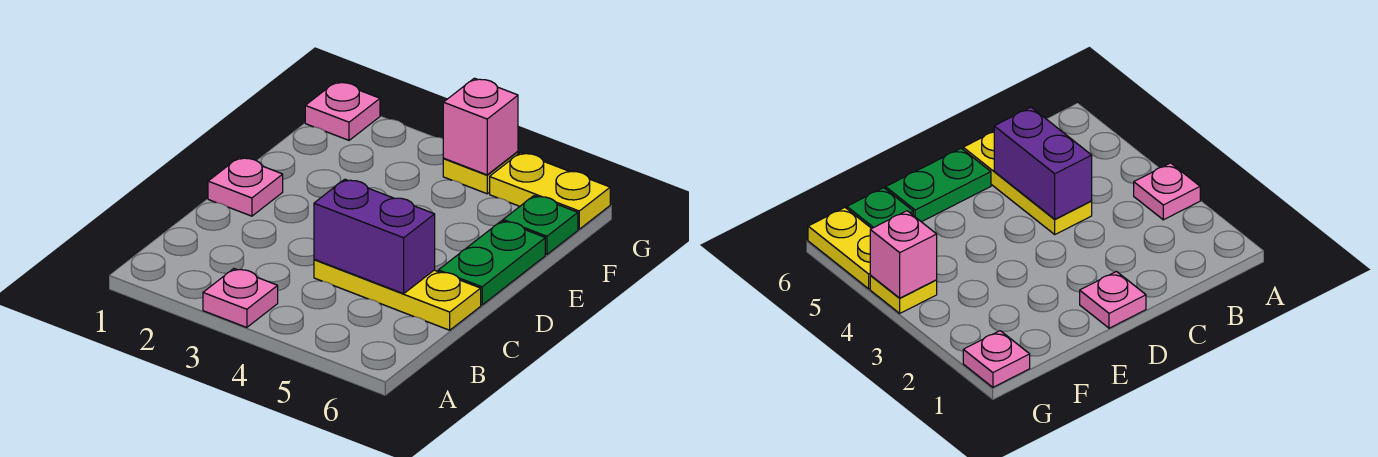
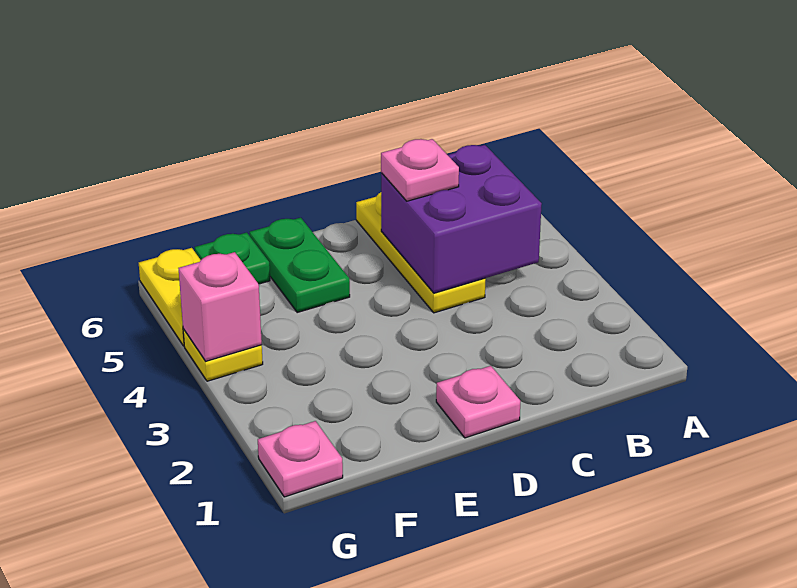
pink 1x1 plate [203,269,278,327] -> pink 1x1 plate moved to [381,139,459,201]
purple 1x2 brick [314,179,435,294] -> purple 2x2 brick [381,145,542,293]
green 1x2 plate [438,221,545,305] -> green 1x2 plate turned to [250,218,350,312]

